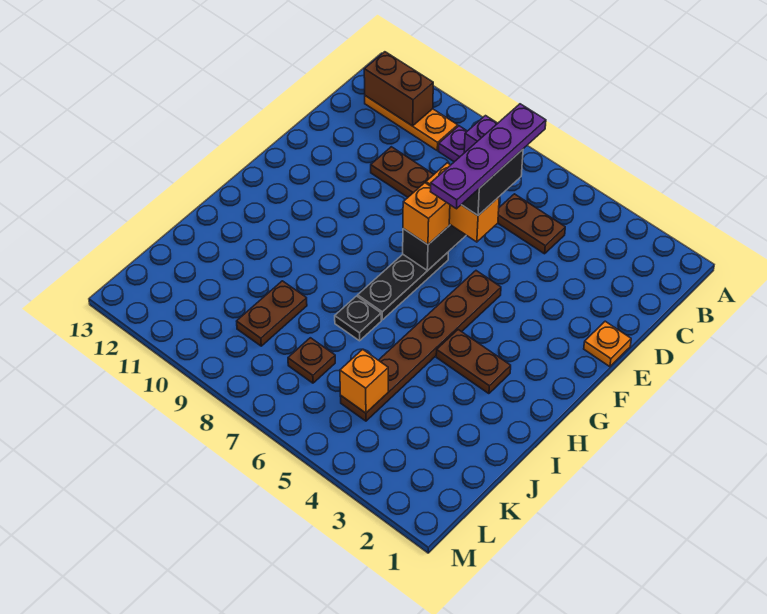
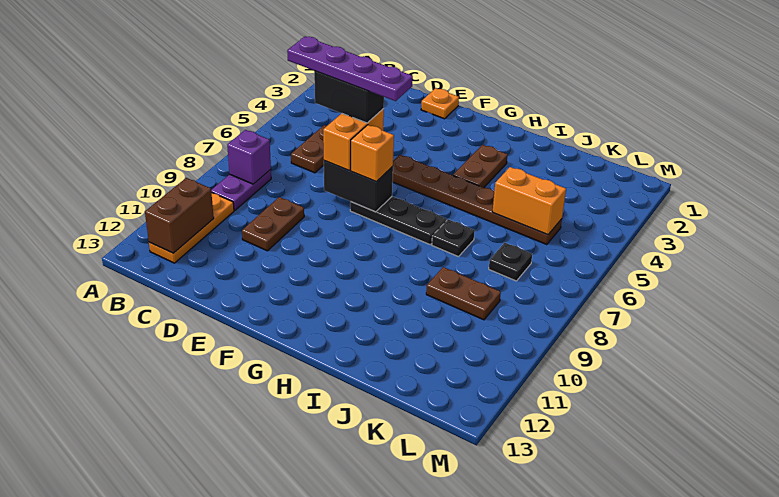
orange 1x1 brick [340,349,388,413] -> orange 1x2 brick [493,167,566,235]
brown 1x1 plate [288,338,335,383] -> black 1x1 plate [489,243,532,281]

